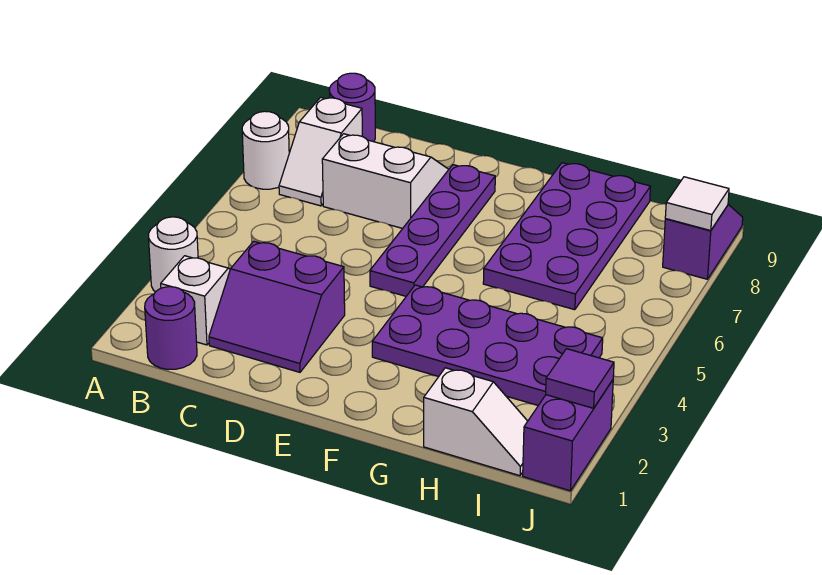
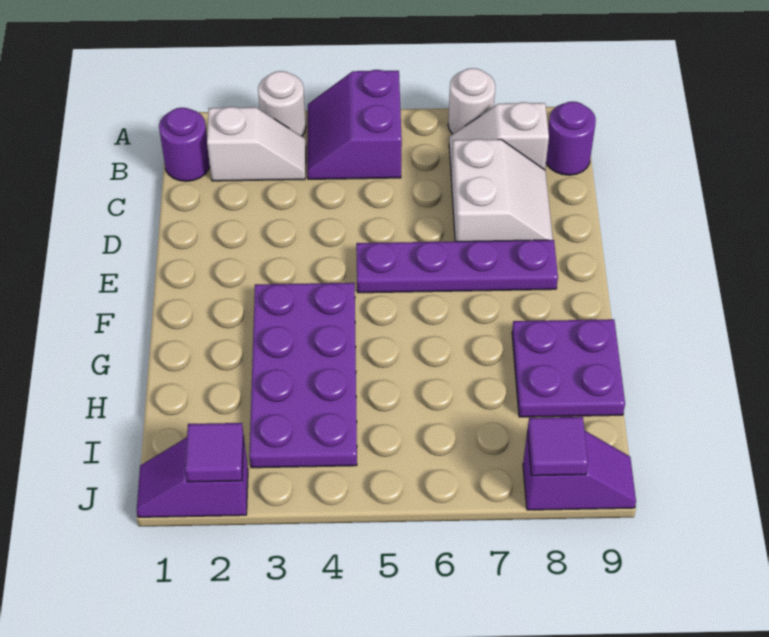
purple 2x2 slope [209,241,345,372] -> purple 2x2 slope moved to [307,70,402,179]
purple 2x4 plate [483,163,651,310] -> purple 2x2 plate [512,319,625,417]
white 1x2 slope [424,368,528,476] -> none
purple 1x2 brick [523,380,613,491] -> purple 1x2 slope [137,437,248,517]
white 1x1 tile [665,177,729,231] -> purple 1x1 tile [527,417,588,476]

